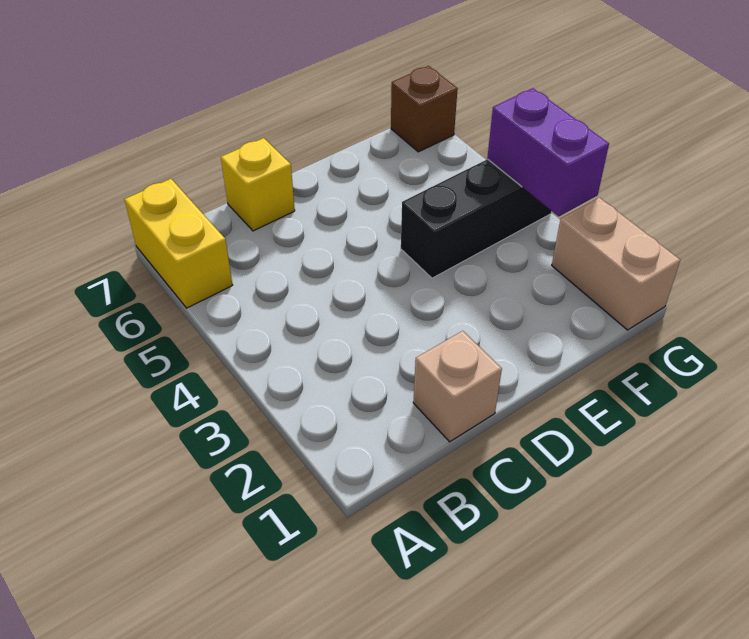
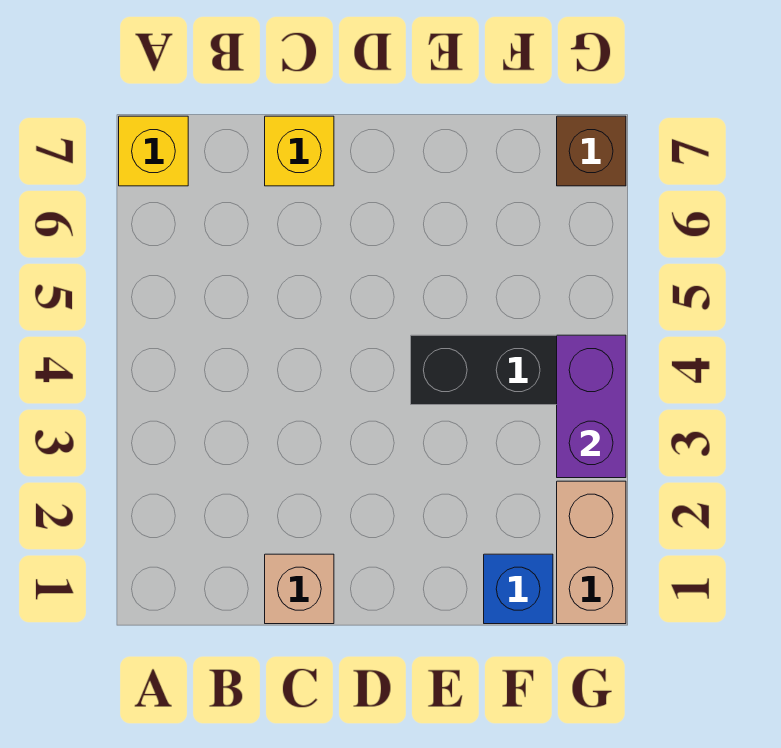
yellow 1x2 brick [125,179,232,308] -> yellow 1x1 brick [119,116,188,186]
none -> blue 1x1 brick [484,554,553,624]

